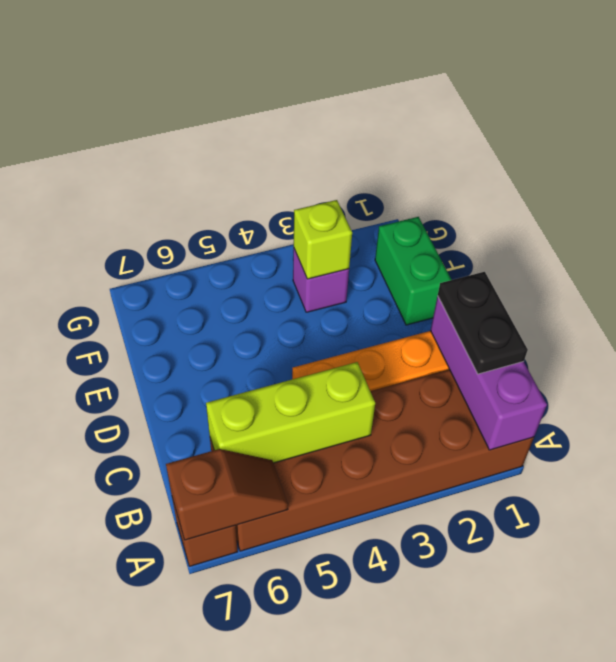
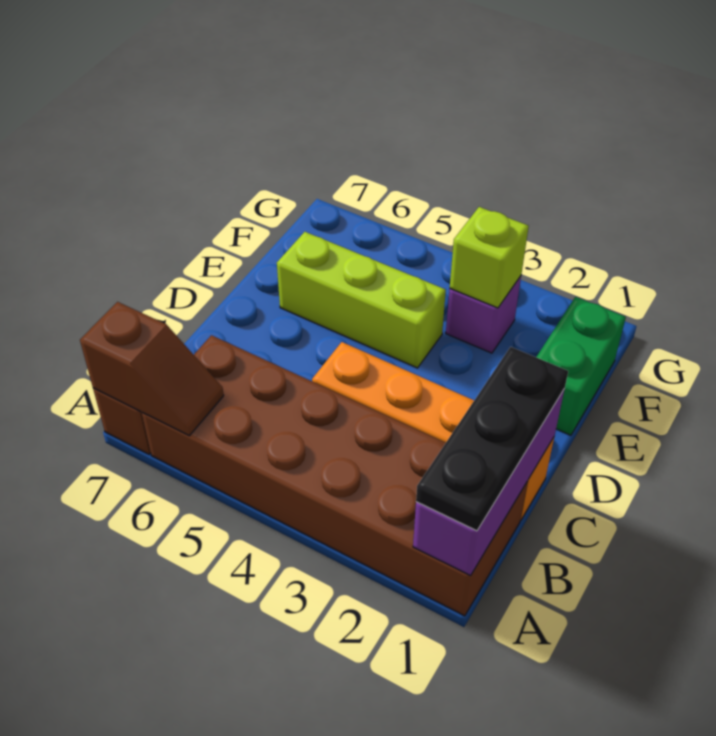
black 1x2 plate [438,272,528,374] -> black 1x3 plate [416,347,568,531]
lime 1x3 brick [206,362,375,463] -> lime 1x3 brick moved to [277,232,446,368]

